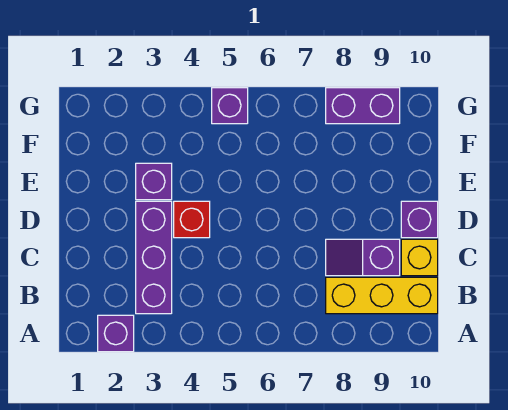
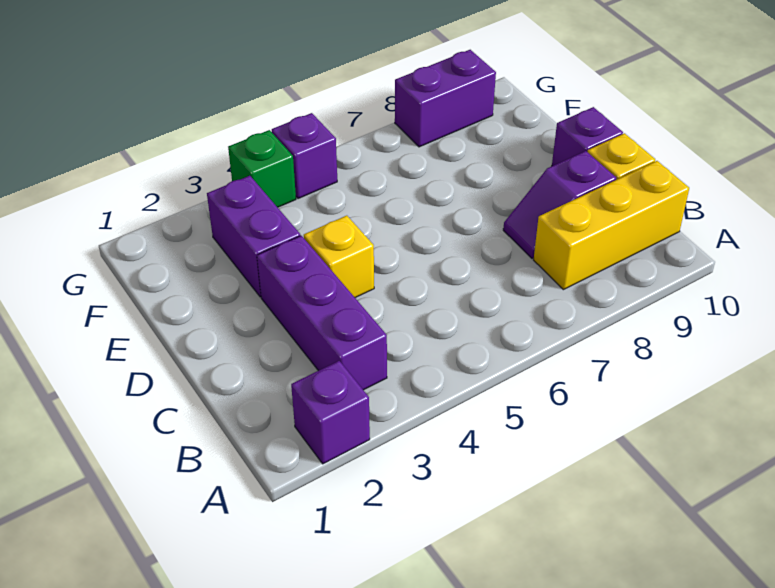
red 1x1 brick [174,201,210,238] -> yellow 1x1 brick [304,216,374,298]
purple 1x1 brick [136,163,172,200] -> purple 1x2 brick [207,176,300,297]
none -> green 1x1 brick [228,130,296,207]

